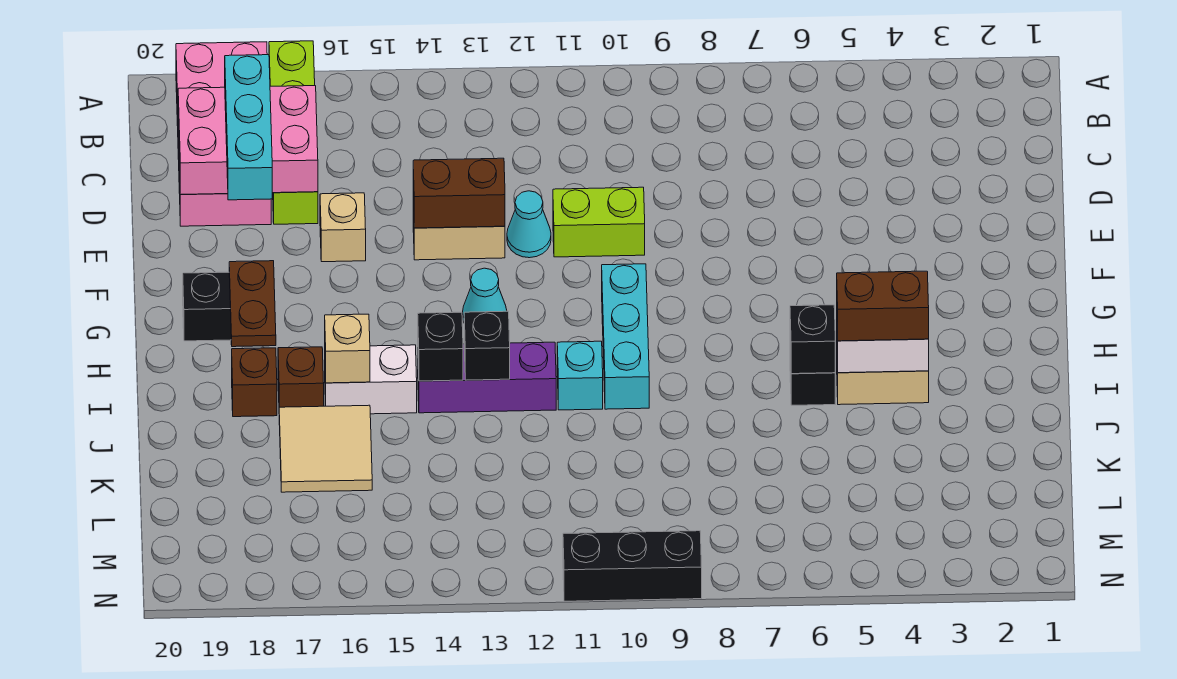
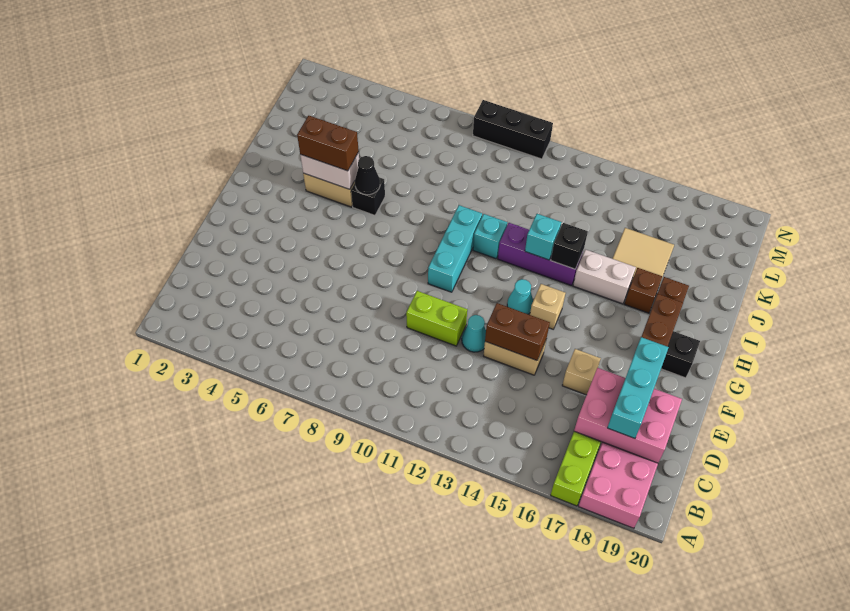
black 1x1 brick [790,305,835,374] -> black 1x1 cone [355,156,380,195]
black 1x1 brick [464,311,510,380] -> cyan 1x1 brick [525,214,561,260]
tan 1x1 brick [325,314,370,383] -> tan 1x1 brick moved to [530,284,565,329]

